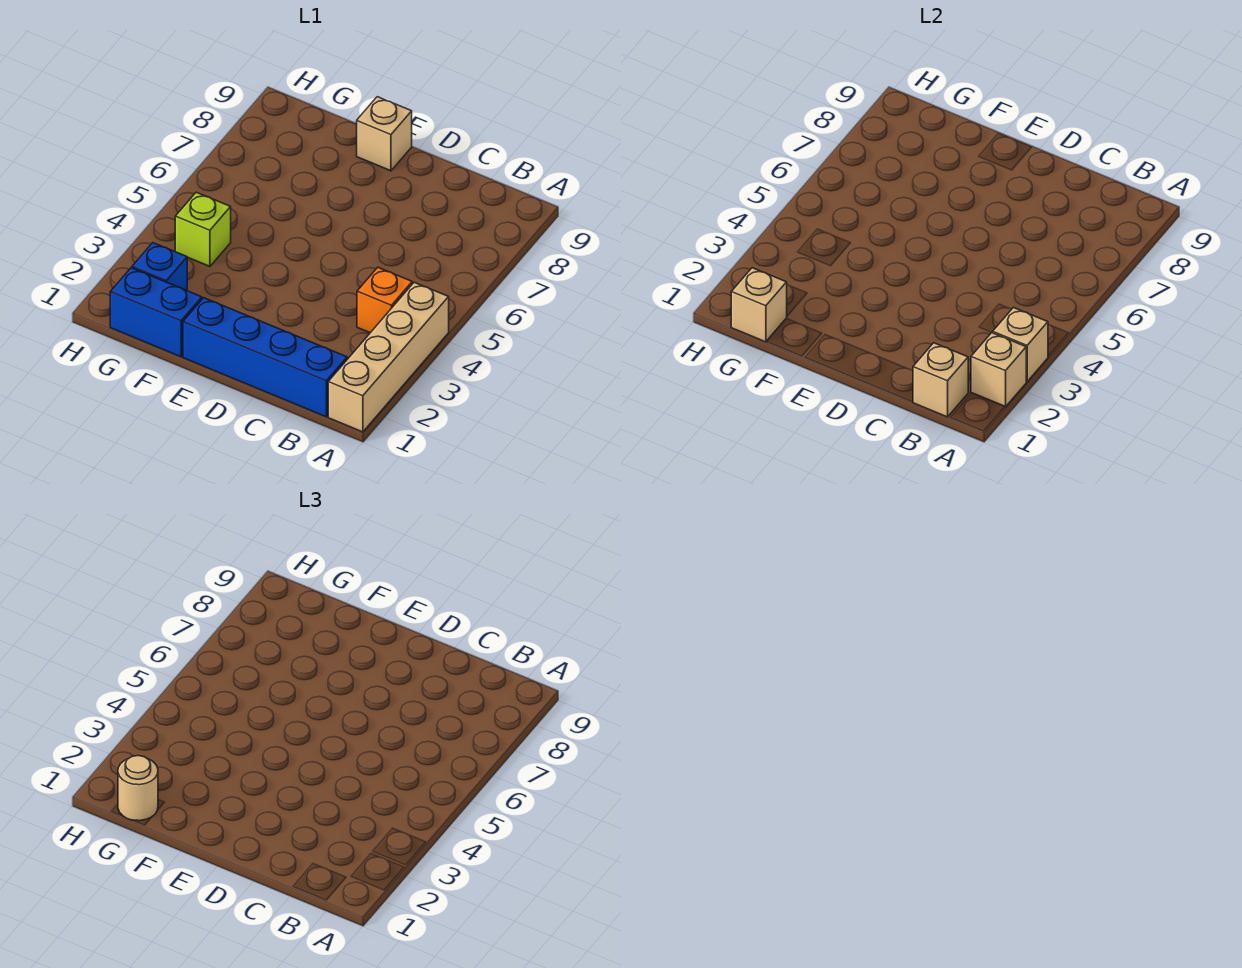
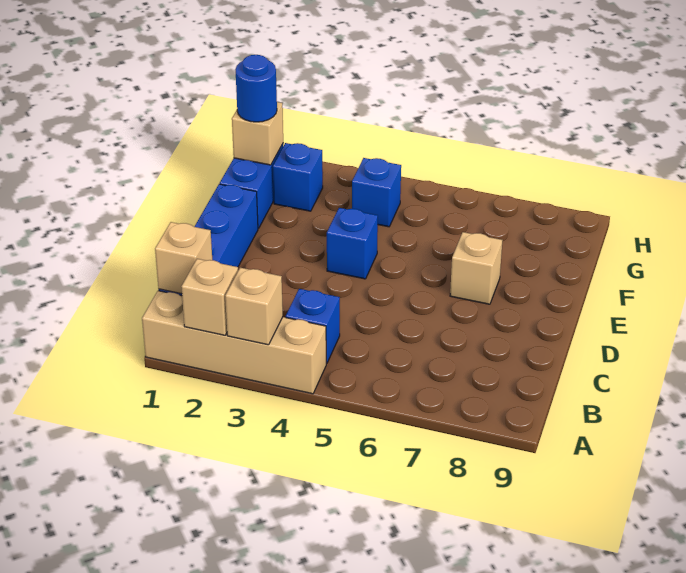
orange 1x1 brick [357,268,412,333] -> blue 1x1 brick [286,289,340,364]
none -> blue 1x1 brick [327,208,378,279]
tan 1x1 brick [357,97,412,171] -> tan 1x1 brick moved to [450,232,502,304]
tan 1x1 round brick [118,756,158,821] -> blue 1x1 round brick [235,55,277,122]
lime 1x1 brick [175,192,231,266] -> blue 1x1 brick [352,158,401,227]

